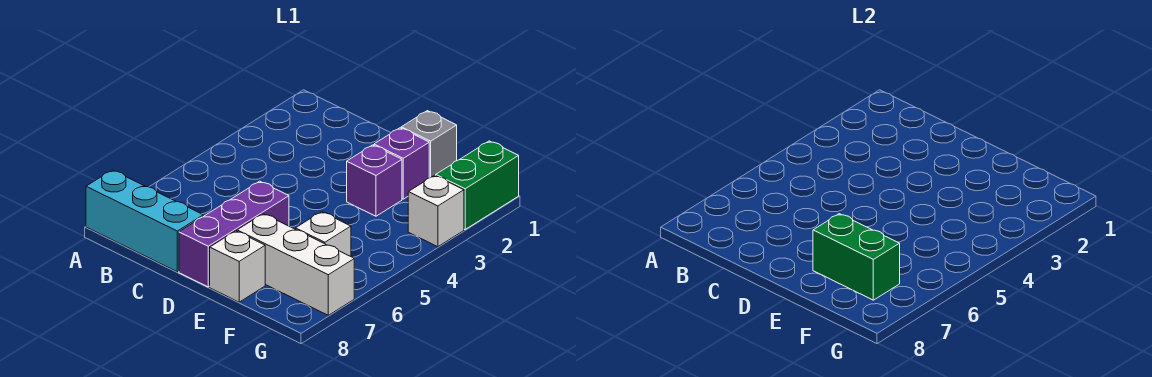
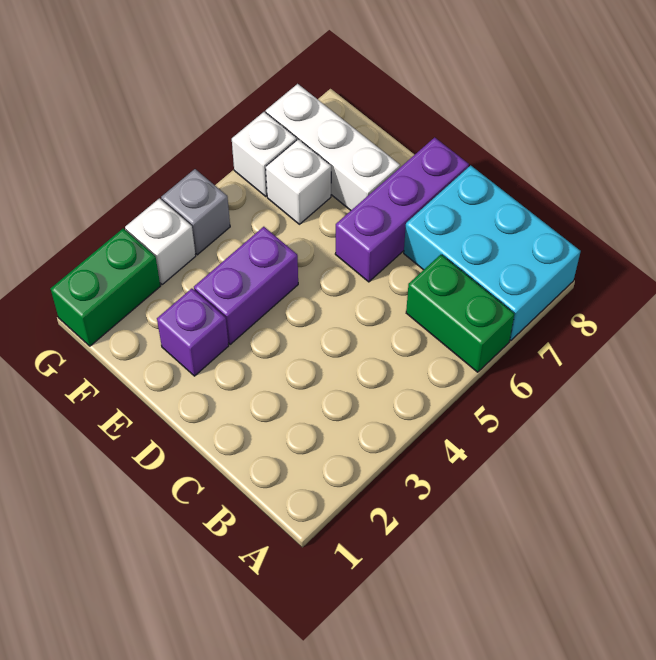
cyan 1x3 brick [86,170,203,272] -> cyan 2x3 brick [404,165,581,341]
grey 1x1 brick [401,111,457,178] -> grey 1x1 brick moved to [161,169,230,255]
purple 1x1 brick [347,145,402,216] -> purple 1x2 brick [194,227,298,344]
green 1x2 brick [813,214,900,300] -> green 1x2 brick moved to [406,255,514,372]
white 1x1 brick [210,231,265,302] -> white 1x1 brick moved to [232,112,297,196]

